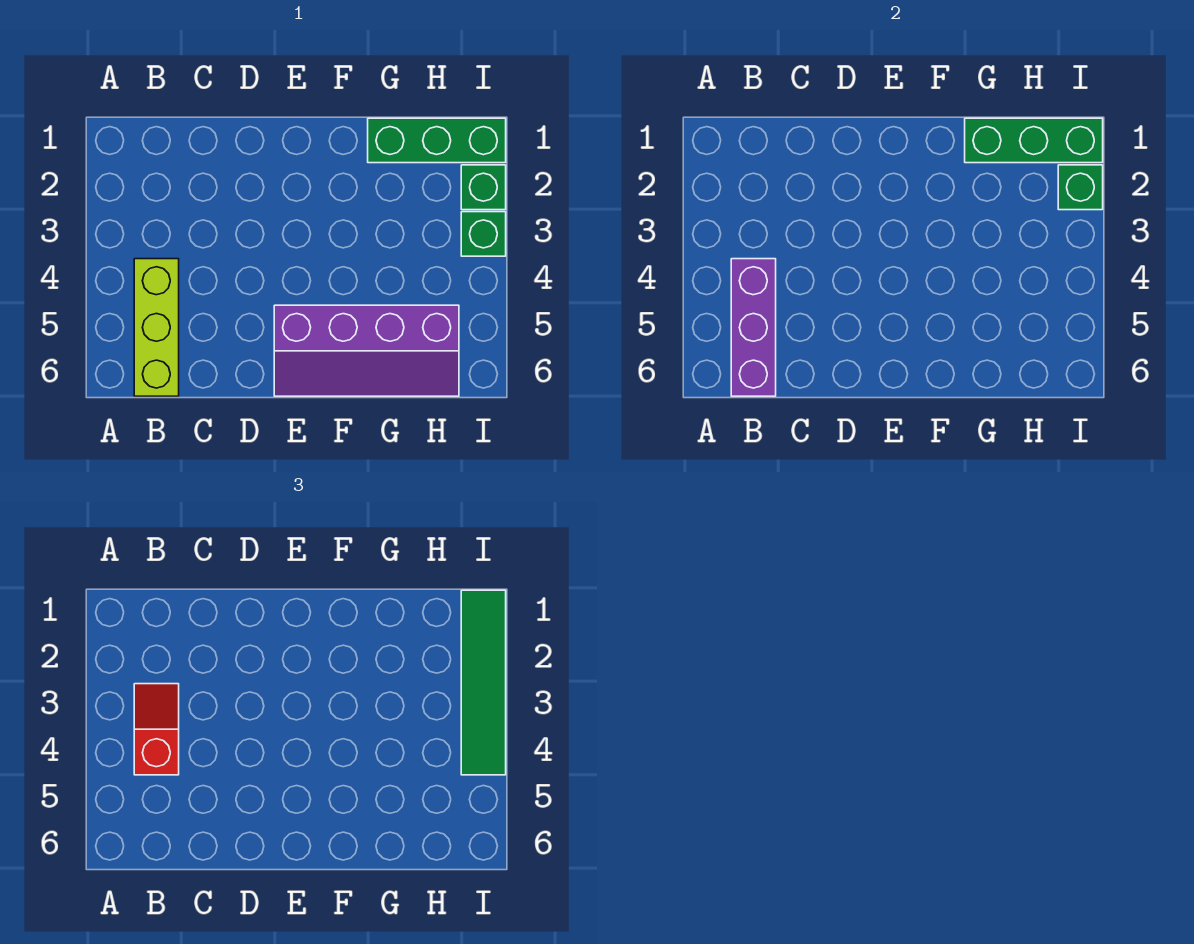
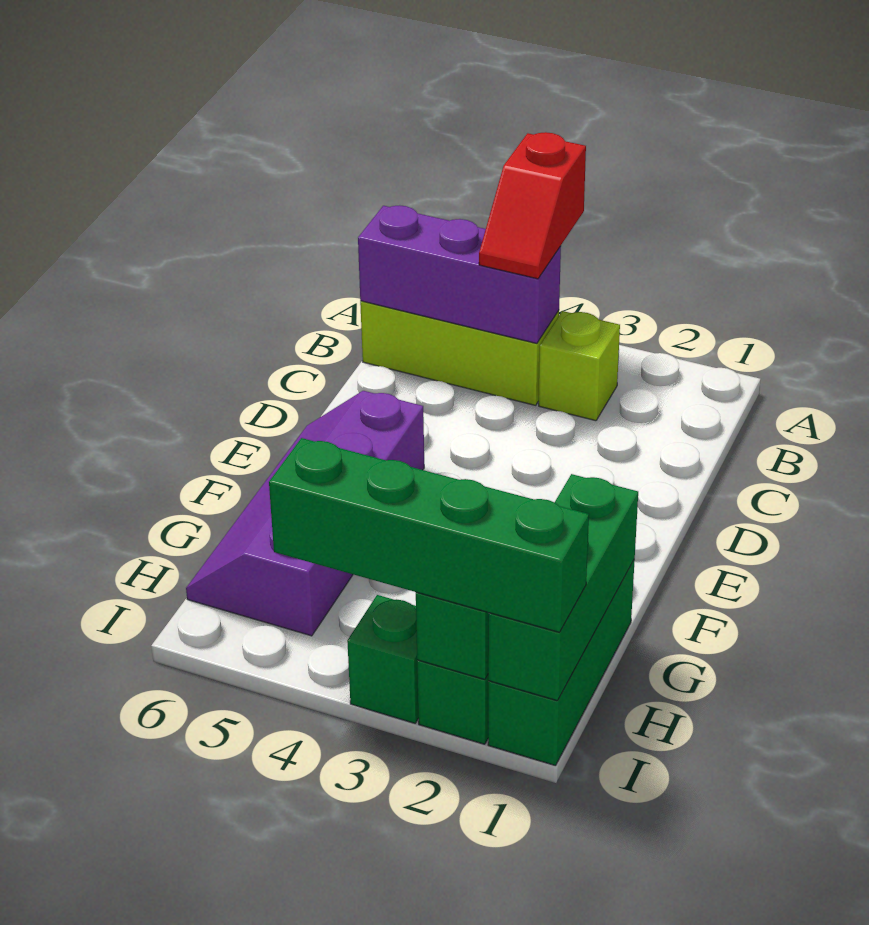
none -> lime 1x1 brick [539,311,620,421]
red 1x2 slope [134,684,179,775] -> red 1x2 slope turned to [479,132,586,279]
green 1x4 tile [461,590,506,775] -> green 1x4 brick [269,438,589,632]

